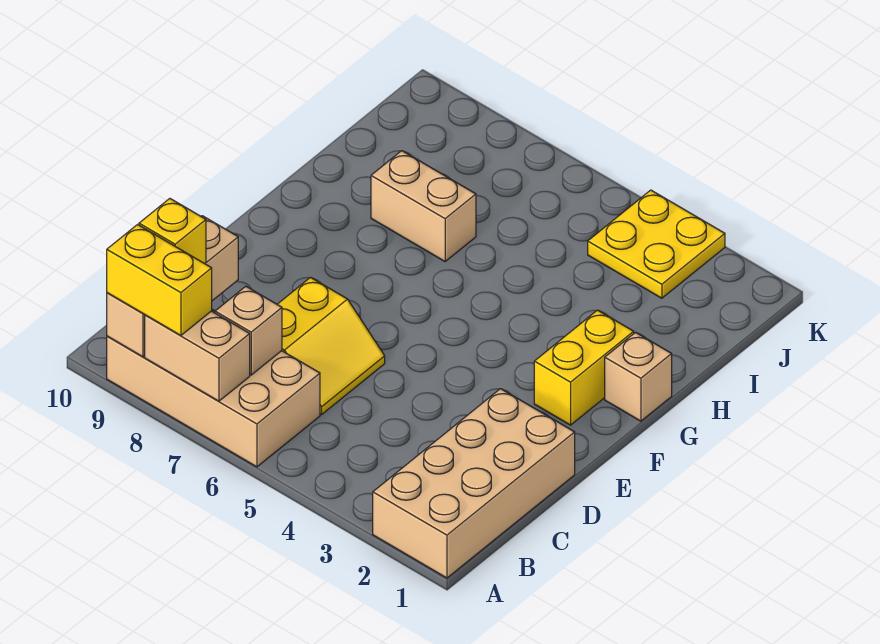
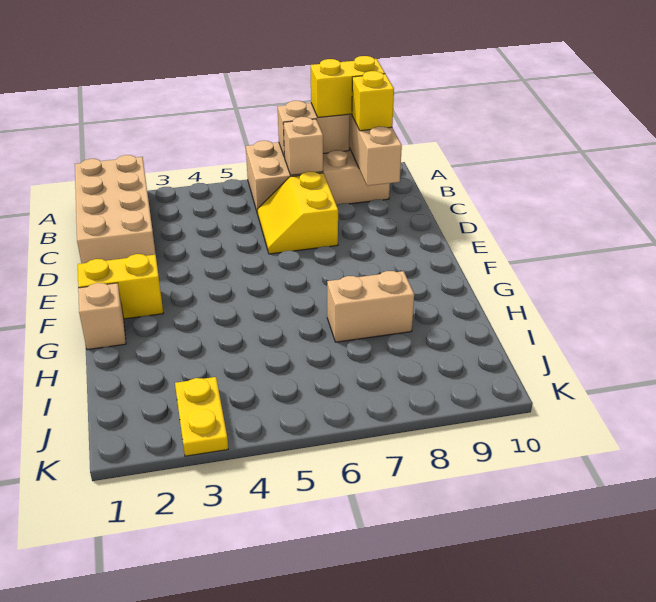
yellow 1x2 brick [534,310,634,425] -> yellow 1x2 brick turned to [78,254,163,319]
yellow 2x2 plate [588,190,725,298] -> yellow 1x2 plate [175,377,228,456]

